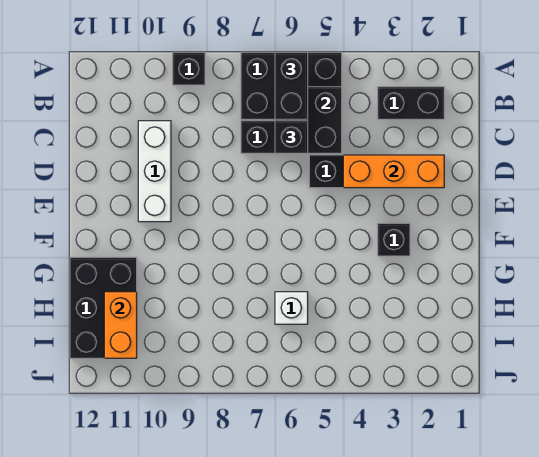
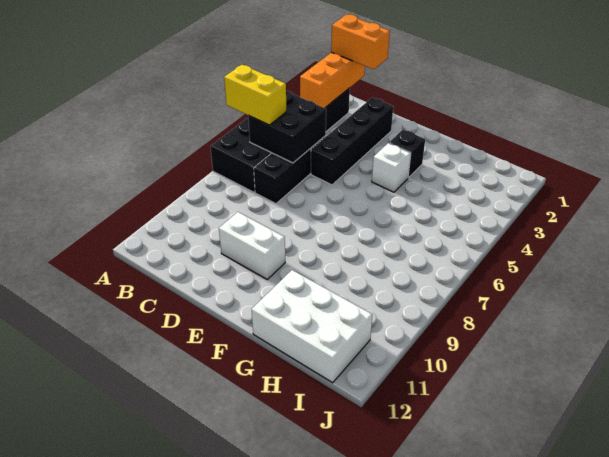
black 1x2 brick [275,52,308,119] -> yellow 1x2 brick [224,65,286,125]
black 1x1 brick [173,52,205,85] -> none
black 1x1 brick [275,121,308,153] -> none
white 1x3 brick [138,121,171,222] -> white 1x2 brick [219,212,285,279]
orange 1x3 brick [343,155,444,188] -> orange 1x3 brick moved to [300,52,365,108]
black 2x3 brick [70,257,137,358] -> white 2x3 brick [252,270,372,383]
white 1x1 brick [275,292,308,324] -> white 1x1 brick moved to [372,143,411,192]
orange 1x2 brick [104,292,137,358] -> orange 1x2 brick moved to [331,14,390,69]

